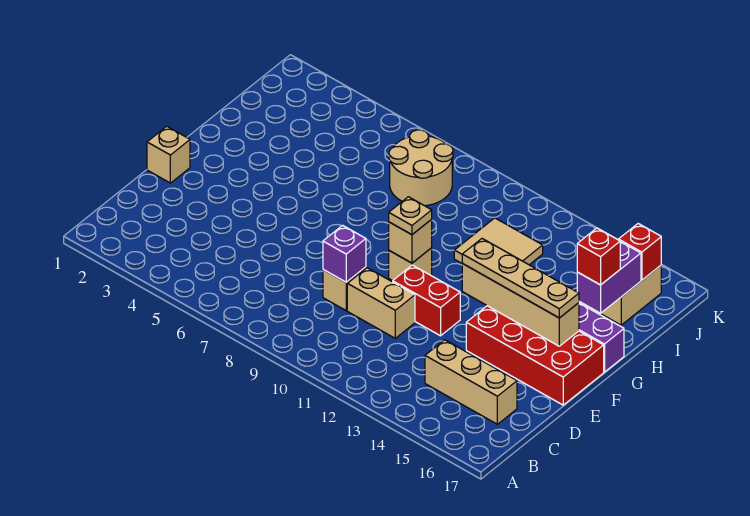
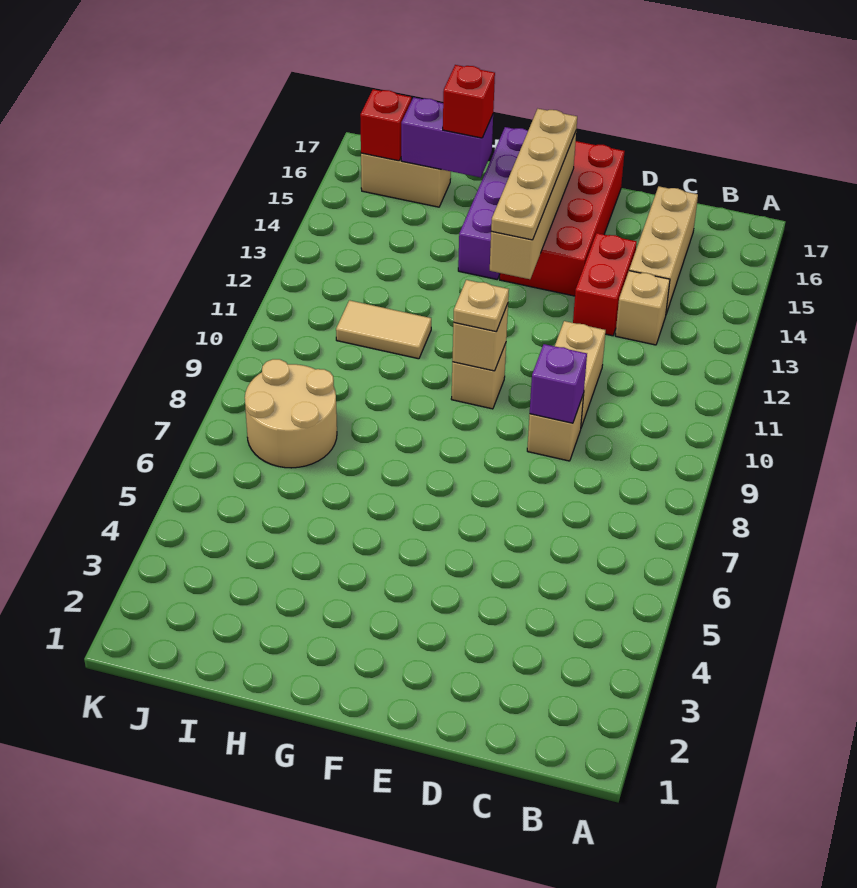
tan 1x1 brick [147,126,190,183] -> tan 1x1 brick moved to [615,271,670,345]
red 1x2 brick [393,265,460,336] -> red 1x2 brick moved to [573,233,637,336]
tan 2x2 tile [454,218,543,265] -> tan 1x2 tile [336,300,431,359]

